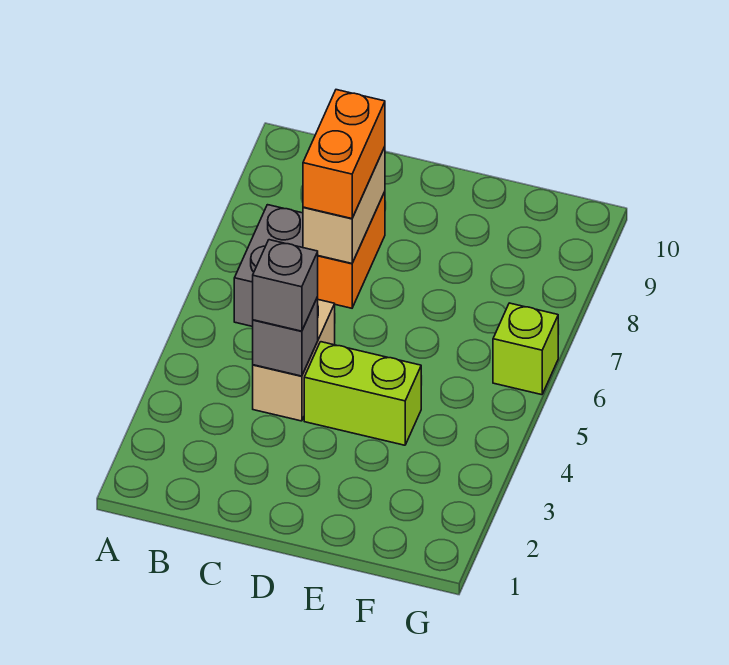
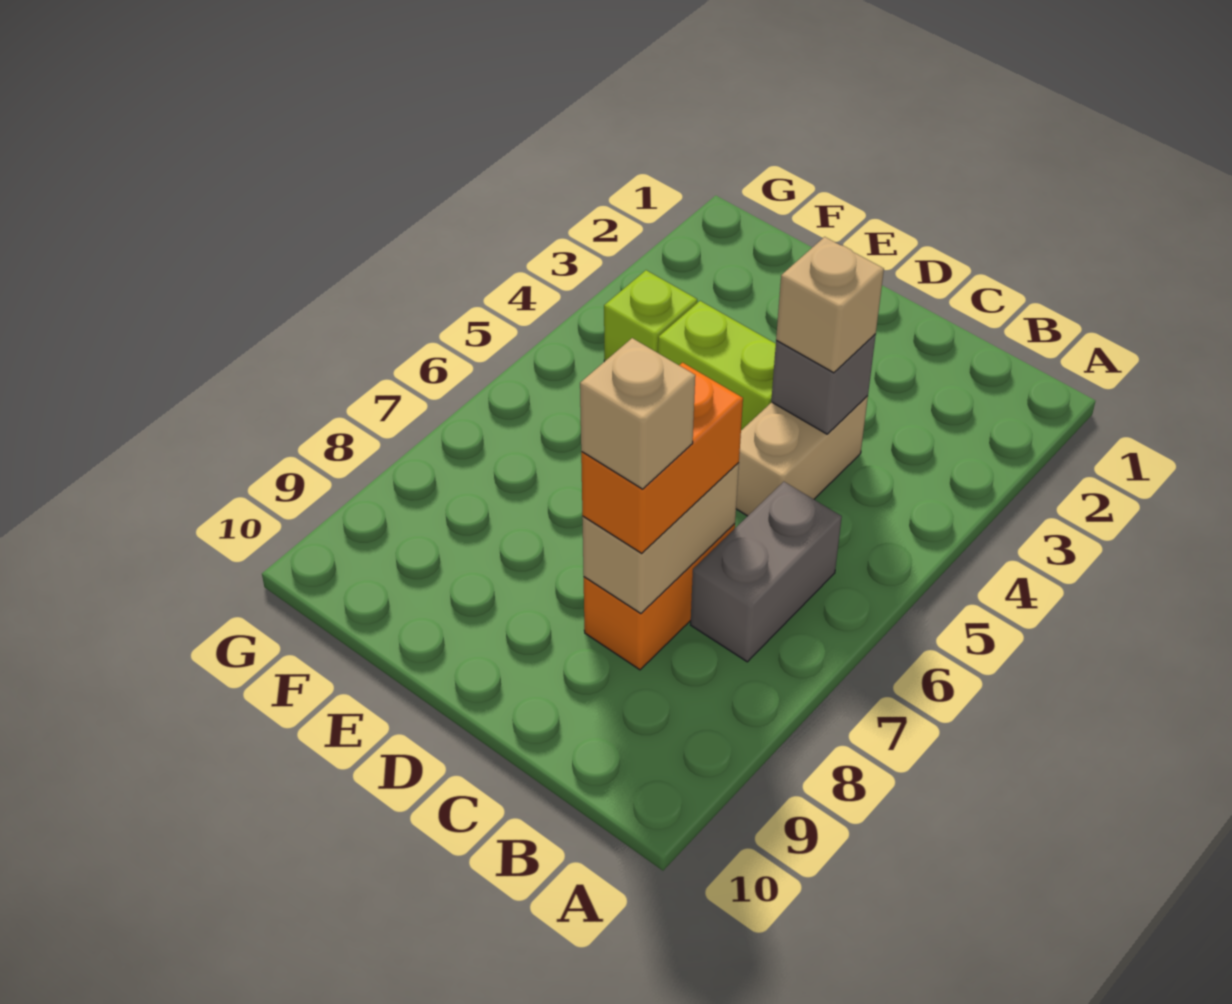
grey 1x1 brick [253,240,318,331] -> tan 1x1 brick [776,237,884,373]
none -> tan 1x1 brick [580,338,695,489]
lime 1x1 brick [493,303,558,395] -> lime 1x1 brick moved to [604,270,697,362]

